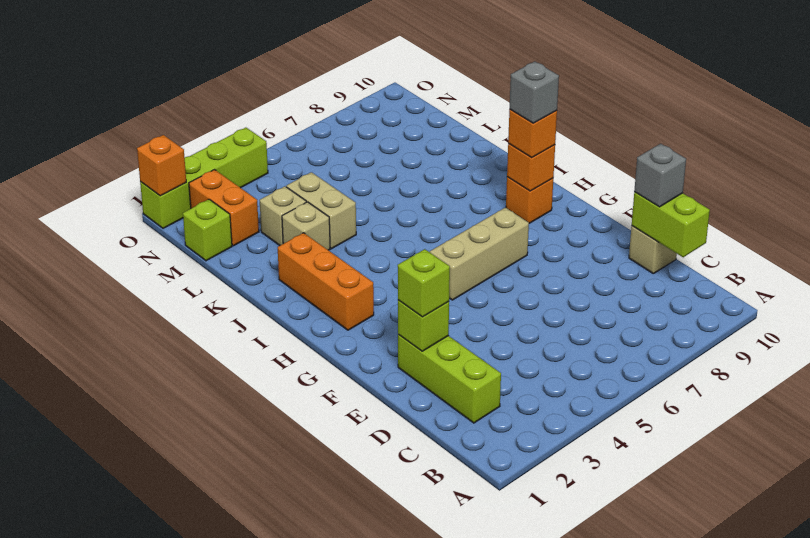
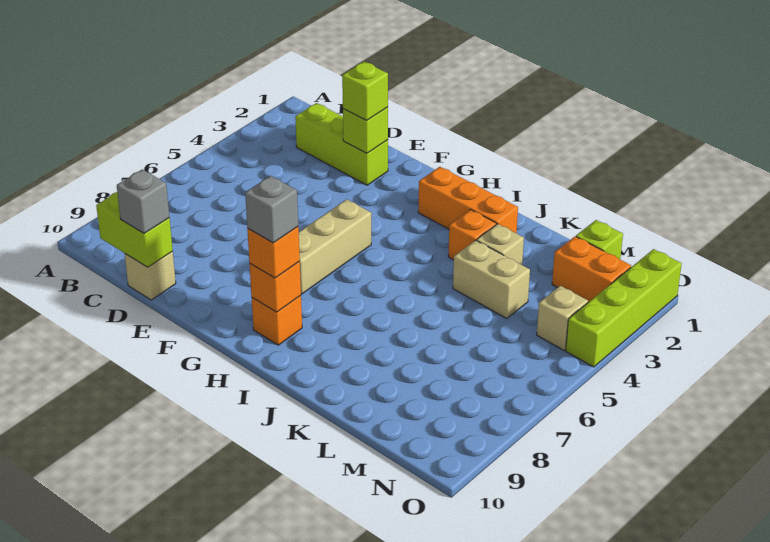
tan 1x1 brick [260,186,306,245] -> tan 1x1 brick moved to [537,286,588,350]
orange 1x1 brick [137,135,186,196] -> orange 1x1 brick moved to [448,210,496,260]

